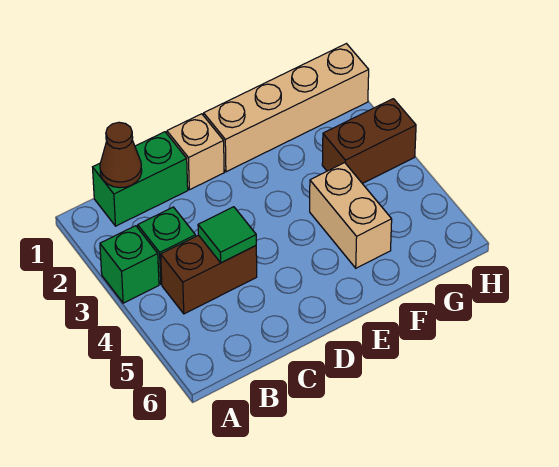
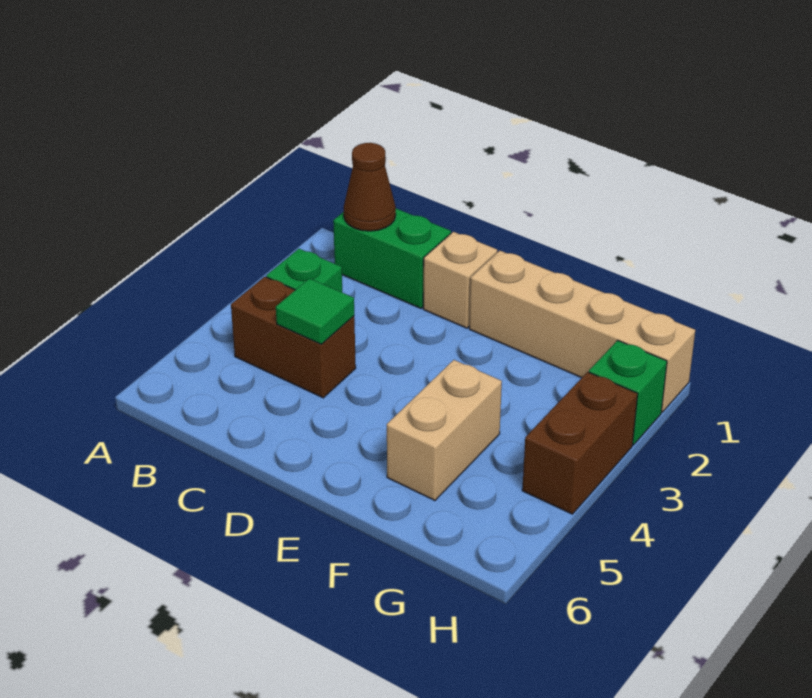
green 1x1 brick [100,226,159,303] -> green 1x1 brick moved to [589,340,667,445]
brown 1x2 brick [322,99,416,184] -> brown 1x2 brick turned to [522,372,638,514]

